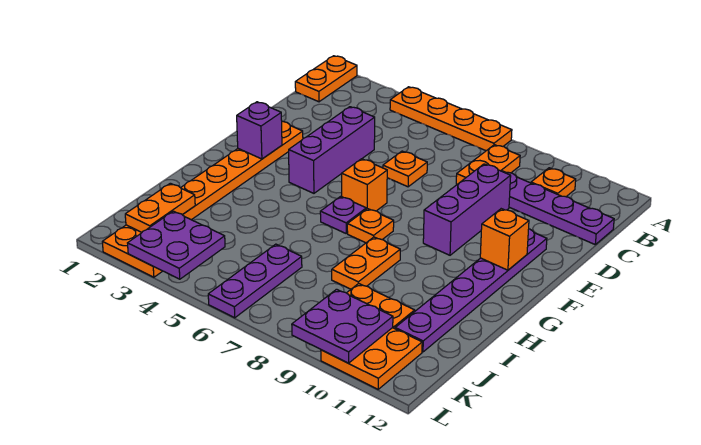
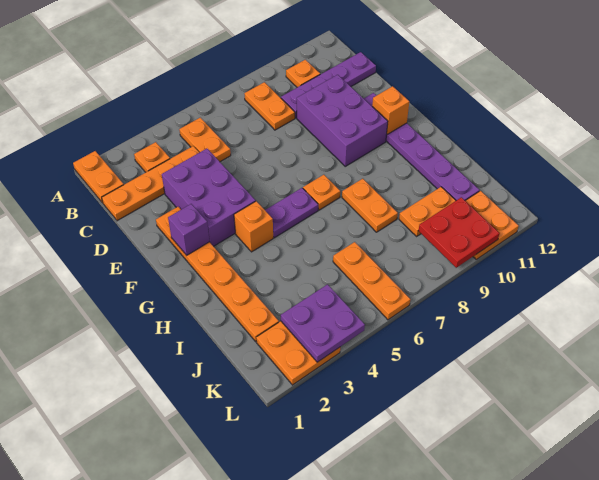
orange 1x4 plate [390,87,512,151] -> orange 1x4 plate moved to [102,146,199,221]
purple 1x3 brick [289,107,375,193] -> purple 2x3 brick [162,149,256,246]
orange 1x1 plate [383,151,427,187] -> orange 1x1 plate moved to [134,142,170,172]
purple 1x3 brick [423,164,511,255] -> purple 2x3 brick [297,75,388,166]
orange 1x1 brick [342,159,387,211] -> orange 1x1 brick moved to [234,201,273,252]
purple 1x1 plate [320,196,366,233] -> purple 1x2 plate [265,188,318,238]
orange 1x2 plate [125,183,195,232] -> orange 1x2 plate moved to [179,118,231,162]
purple 1x3 plate [208,244,302,318] -> orange 1x3 plate [333,242,410,320]
purple 2x2 plate [292,289,393,363] -> red 2x2 plate [419,197,500,268]

